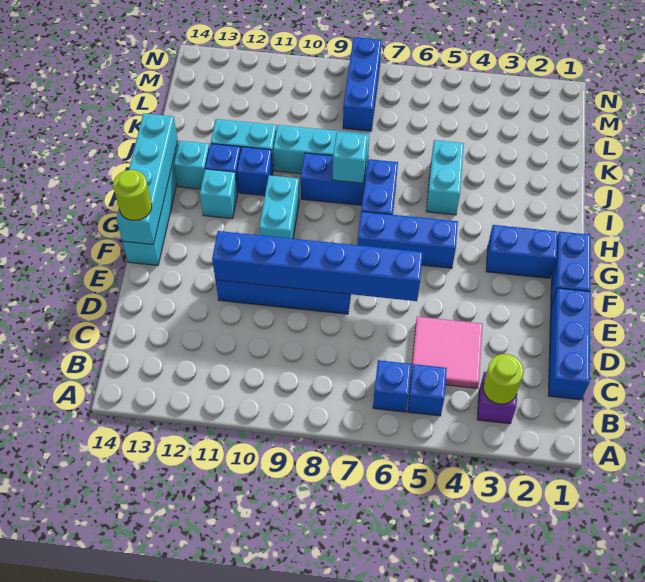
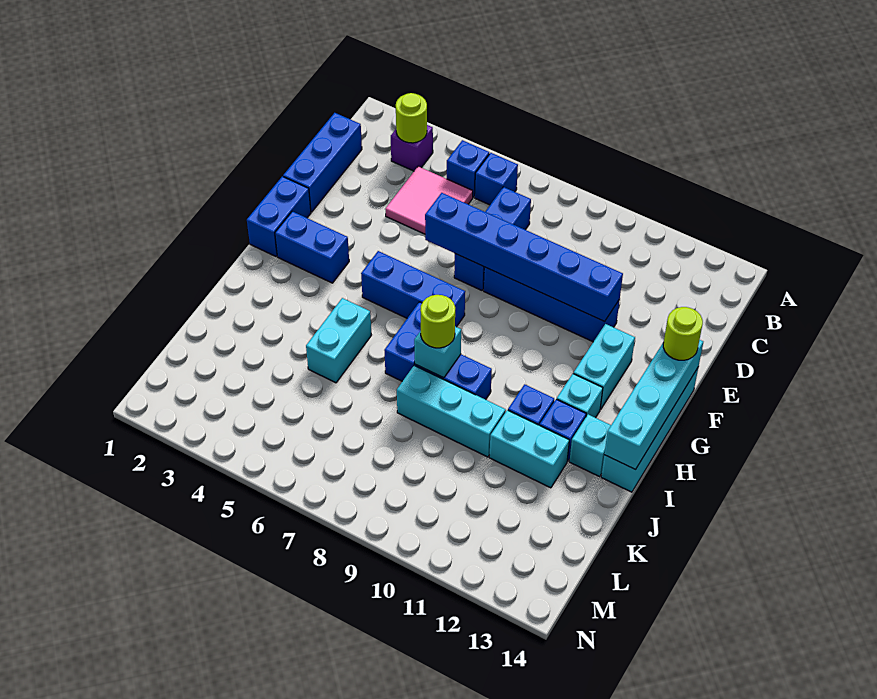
cyan 1x2 brick [259,175,300,239] -> cyan 1x2 brick moved to [573,324,635,409]
none -> lime 1x1 round brick [420,295,455,348]
blue 1x3 brick [343,37,382,131] -> blue 1x3 brick moved to [454,187,531,290]

